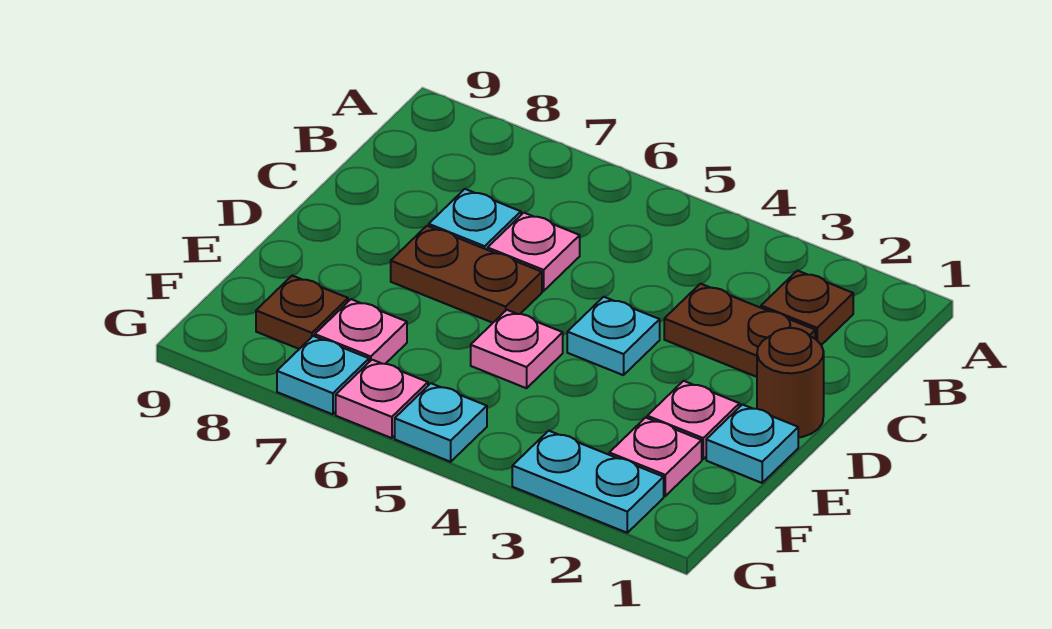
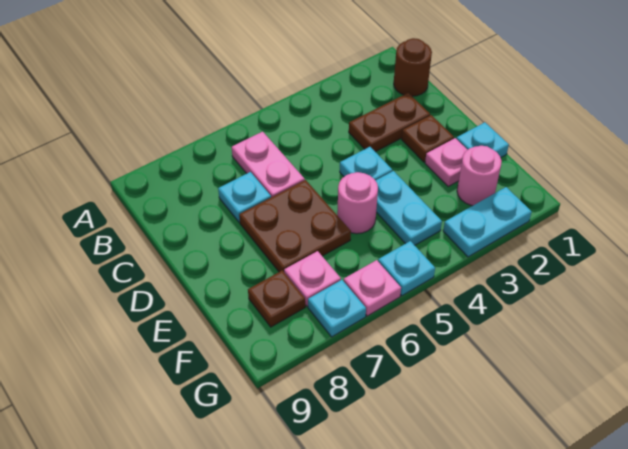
brown 1x1 plate [761,271,853,345] -> brown 1x1 plate moved to [402,115,454,162]
pink 1x1 plate [488,213,580,291] -> pink 1x2 plate [232,132,305,197]
brown 1x1 round brick [757,328,824,438] -> brown 1x1 round brick moved to [394,38,432,96]
brown 1x2 plate [391,226,542,323] -> brown 2x2 plate [239,180,351,272]
none -> cyan 1x2 plate [375,171,442,245]
pink 1x1 plate [471,310,563,388] -> pink 1x1 round brick [337,172,378,234]
pink 1x1 plate [609,418,702,496] -> pink 1x1 round brick [457,146,502,206]

